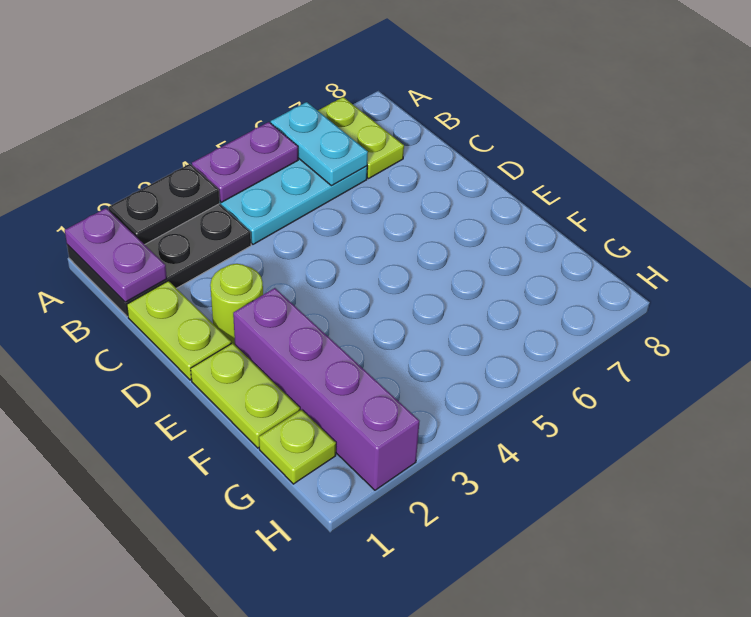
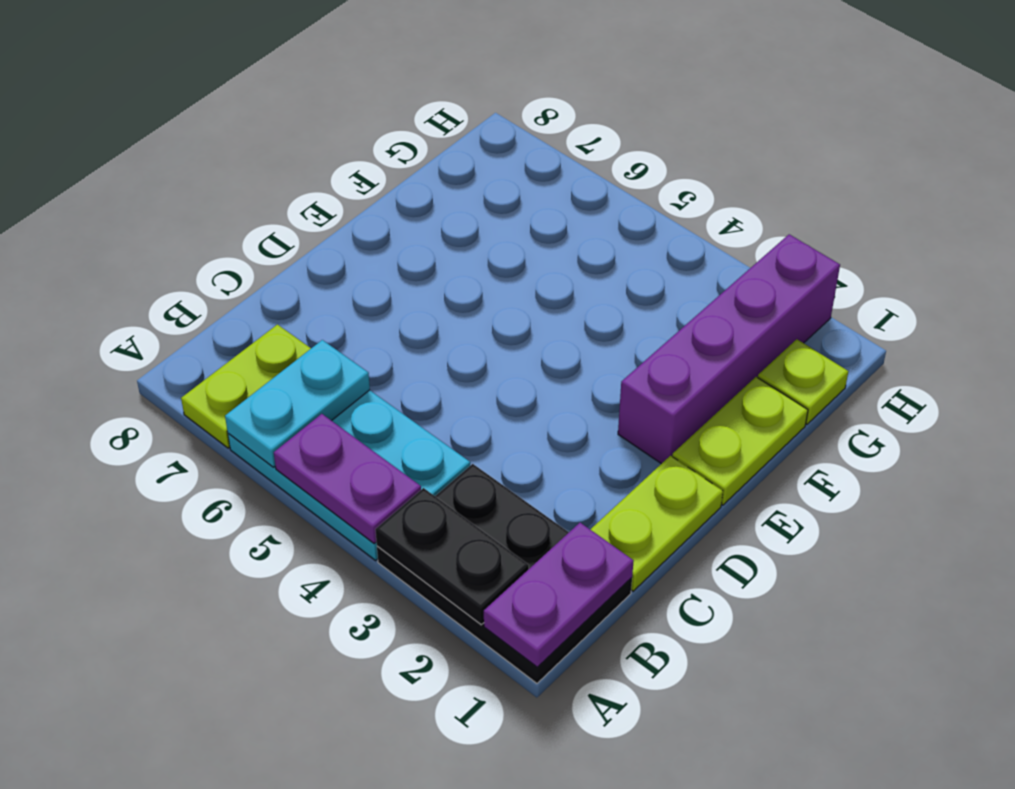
lime 1x1 round brick [210,264,263,345] -> none

